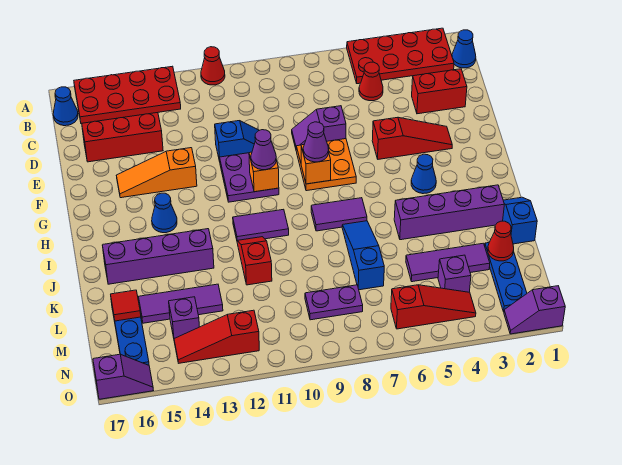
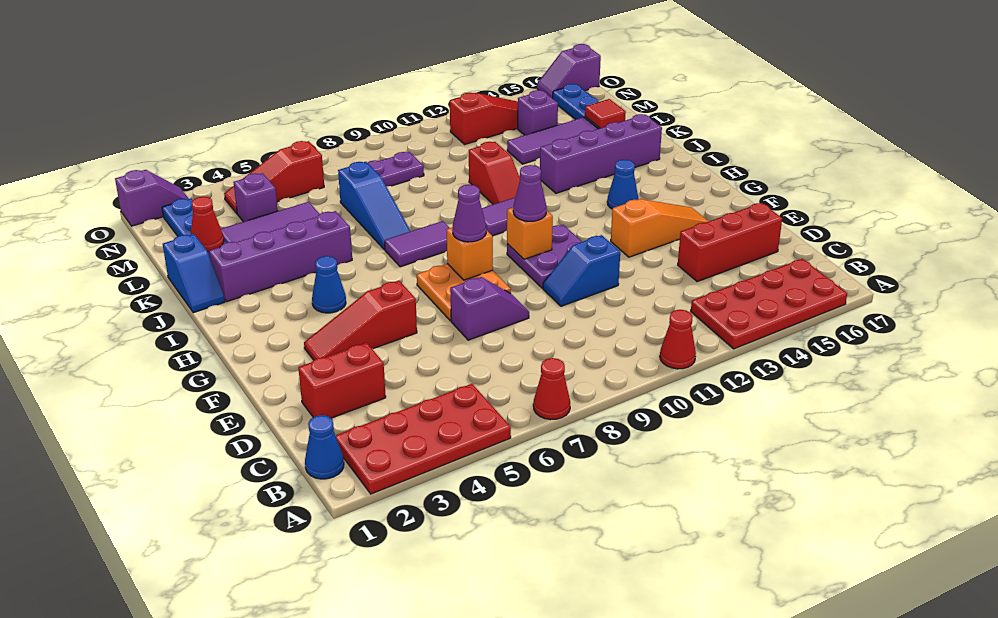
blue 1x1 cone [53,87,78,126] -> none
red 1x1 cone [359,62,383,101] -> red 1x1 cone moved to [533,358,570,420]

